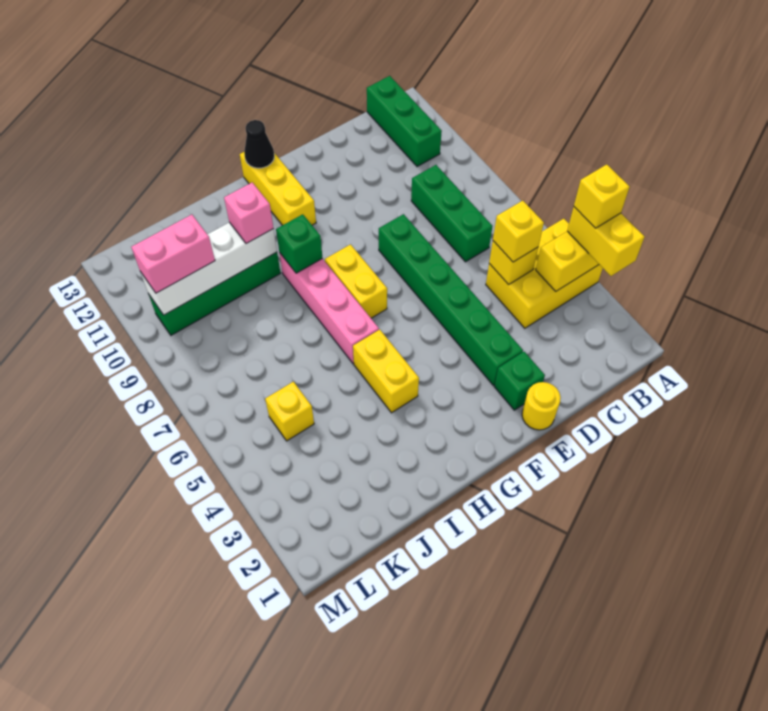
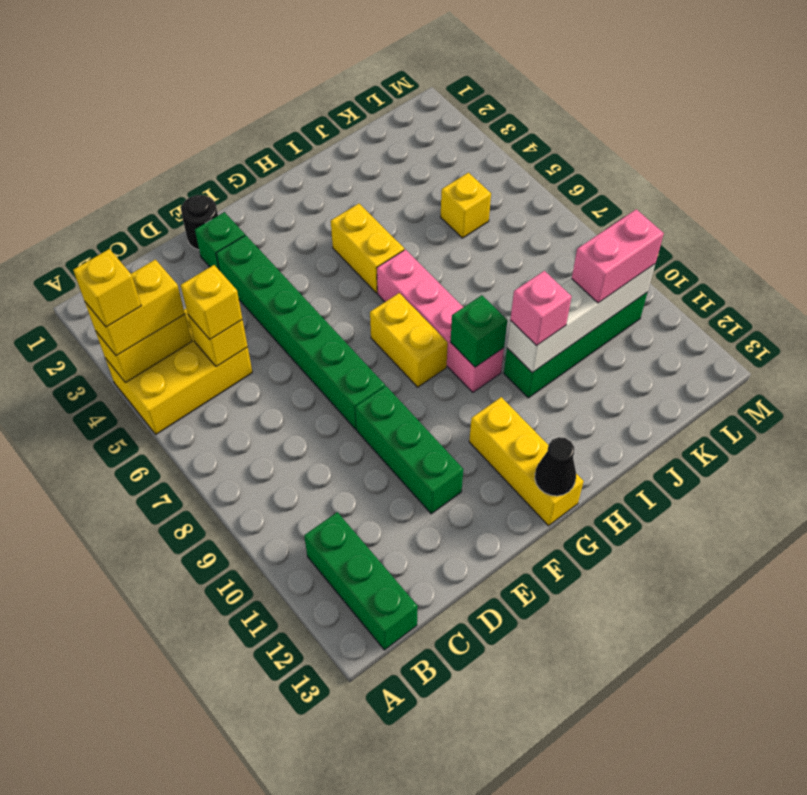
yellow 1x2 brick [567,207,645,276] -> yellow 1x2 brick turned to [85,260,185,356]
green 1x3 brick [411,165,492,262] -> green 1x3 brick moved to [355,386,463,514]
yellow 1x1 round brick [522,382,561,430] -> black 1x1 round brick [181,195,218,250]

